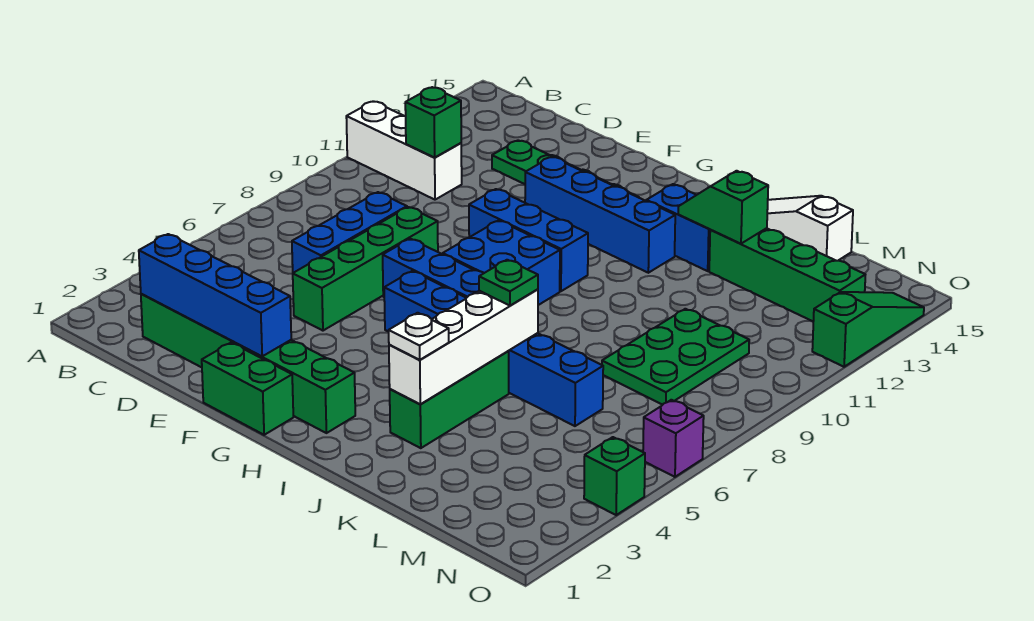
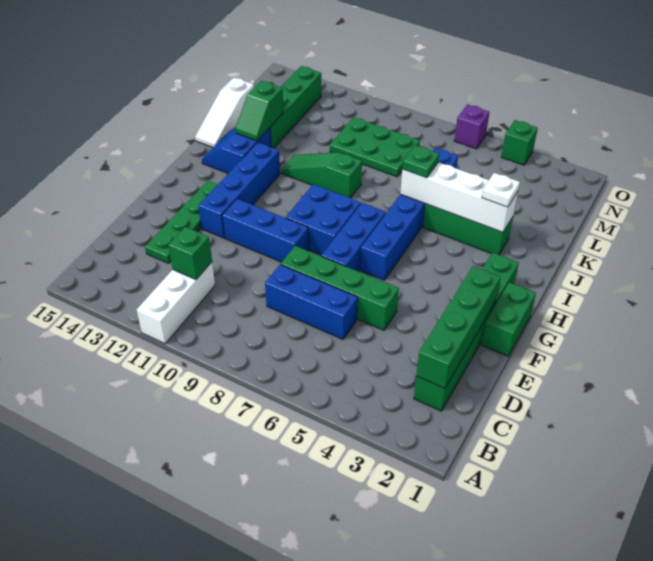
blue 1x4 brick [139,234,291,356] -> green 1x4 brick [416,266,501,388]
blue 1x3 brick [469,189,588,291] -> blue 1x3 brick turned to [222,199,309,262]
green 1x3 slope [812,292,924,367] -> green 1x3 slope moved to [282,152,362,198]

